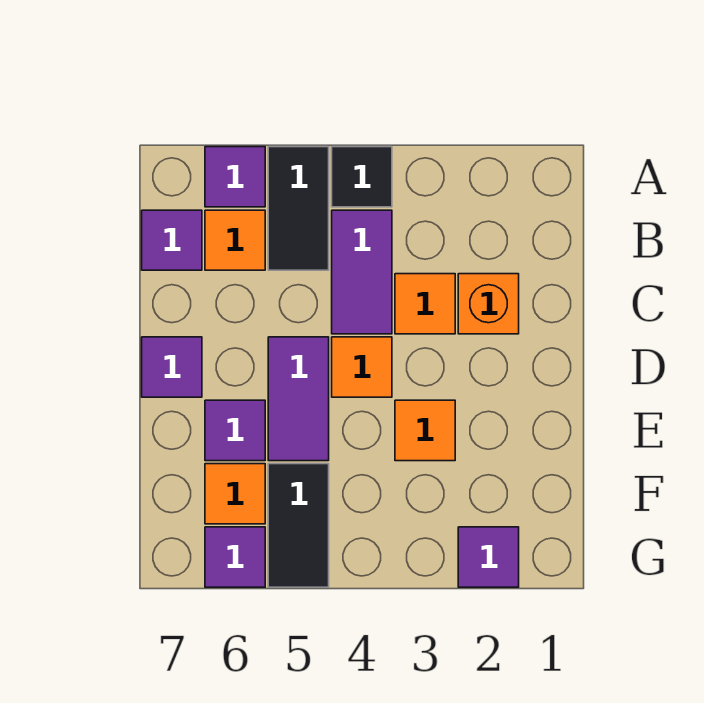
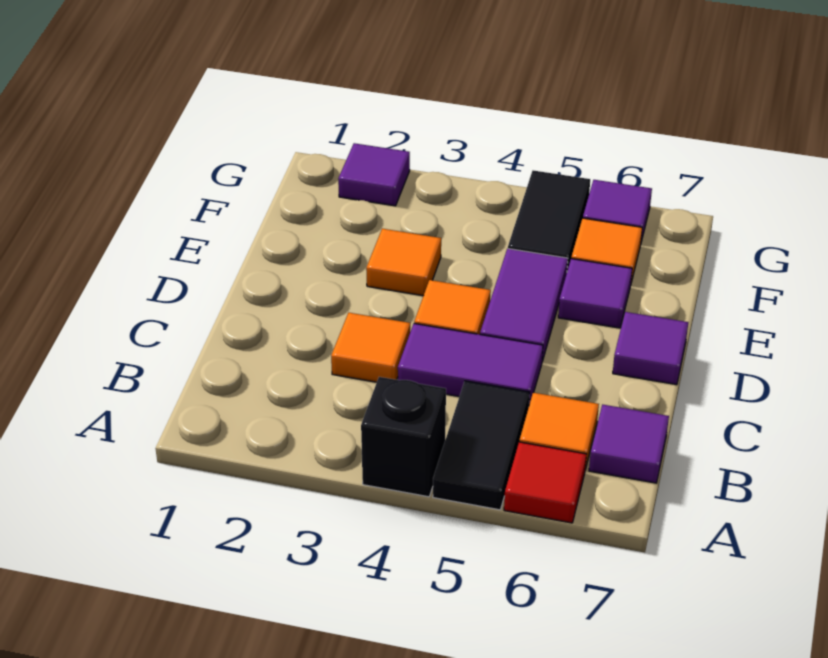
black 1x1 tile [332,147,392,207] -> black 1x1 brick [361,377,446,497]
purple 1x1 tile [205,147,265,207] -> red 1x1 tile [504,442,586,523]
purple 1x2 tile [332,210,392,334] -> purple 1x2 tile turned to [398,324,543,404]
orange 1x1 brick [458,274,519,334] -> none

